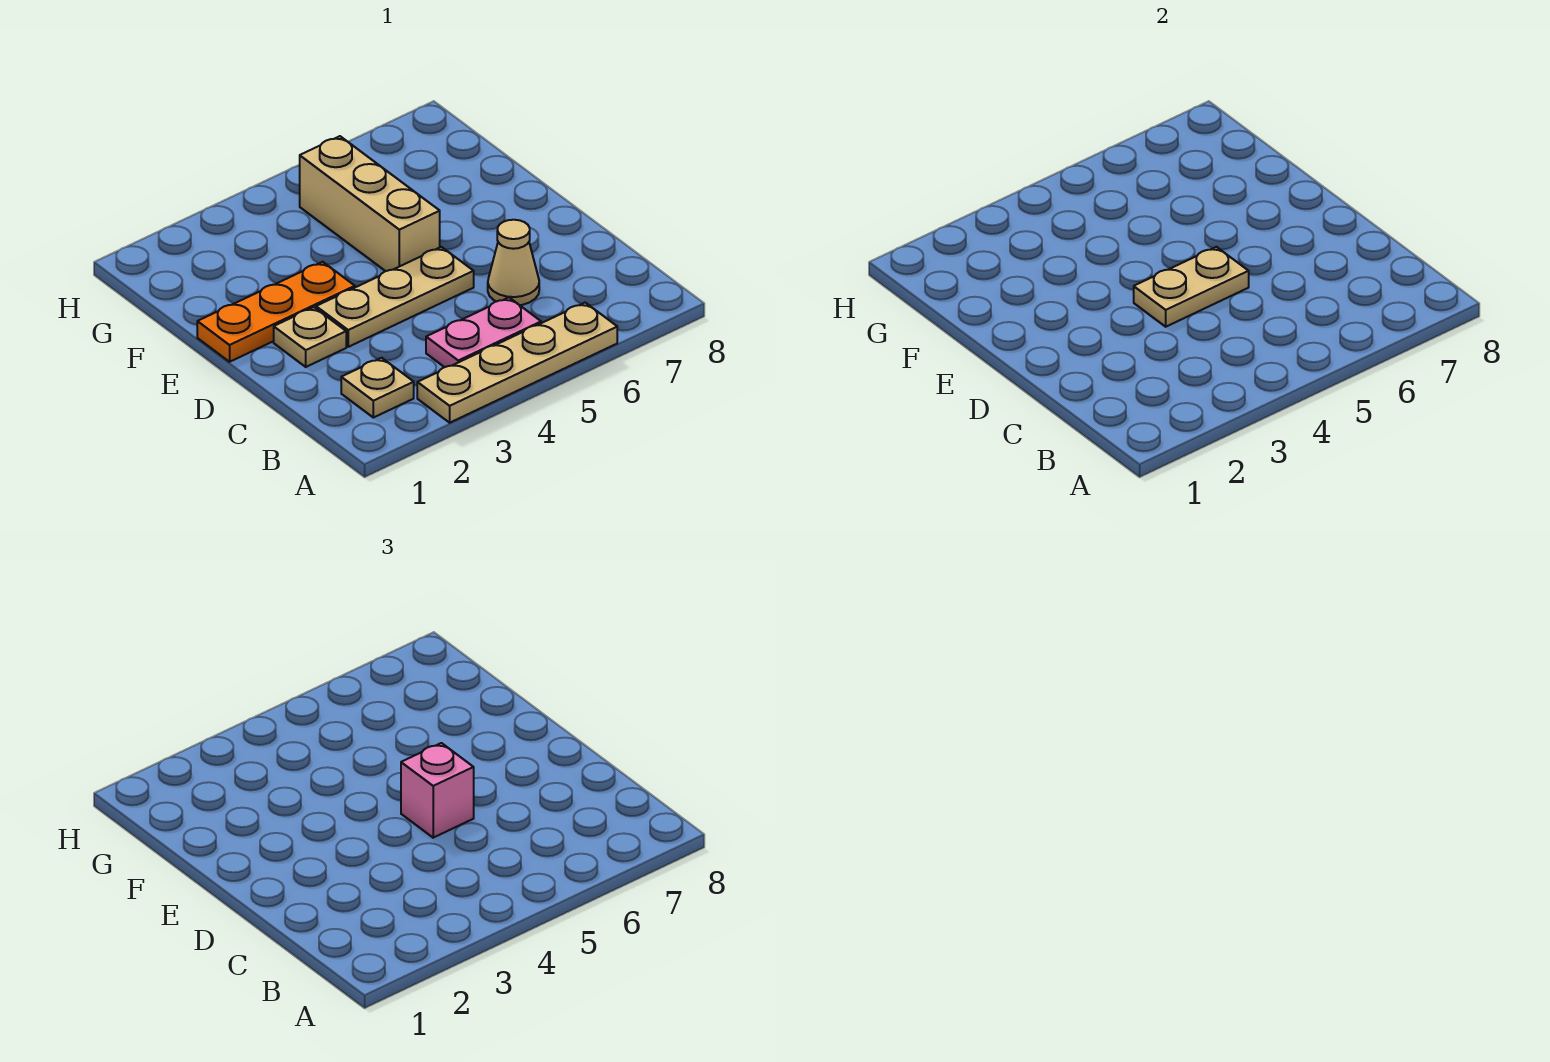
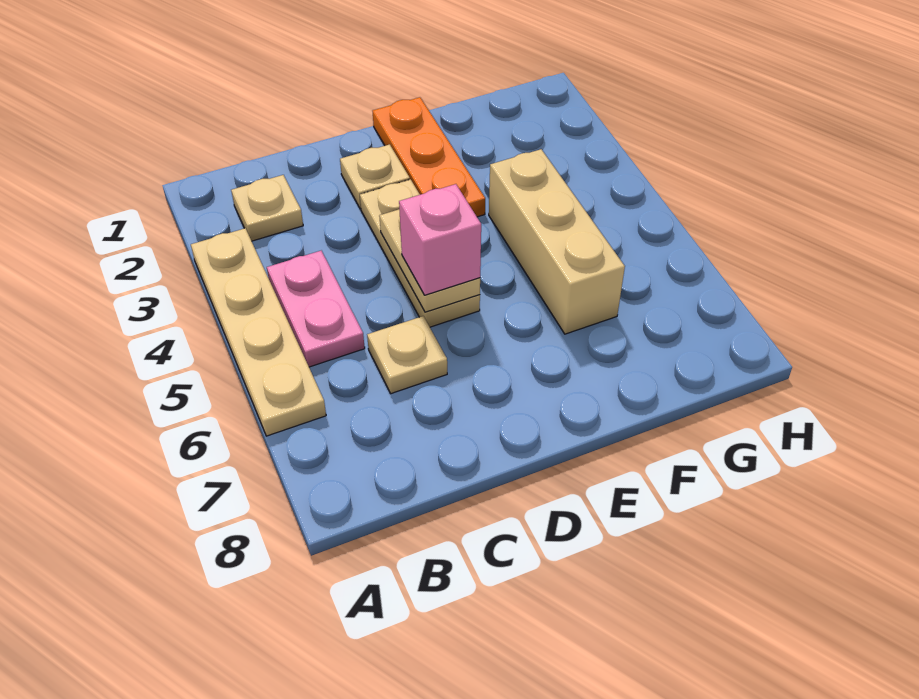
tan 1x1 cone [488,220,539,305] -> tan 1x1 plate [367,316,447,394]
tan 1x3 brick [300,136,440,271] -> tan 1x3 brick turned to [489,149,625,334]

